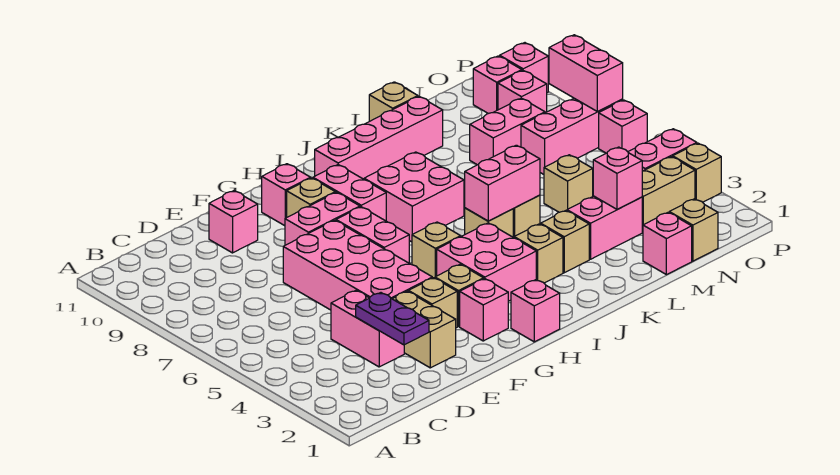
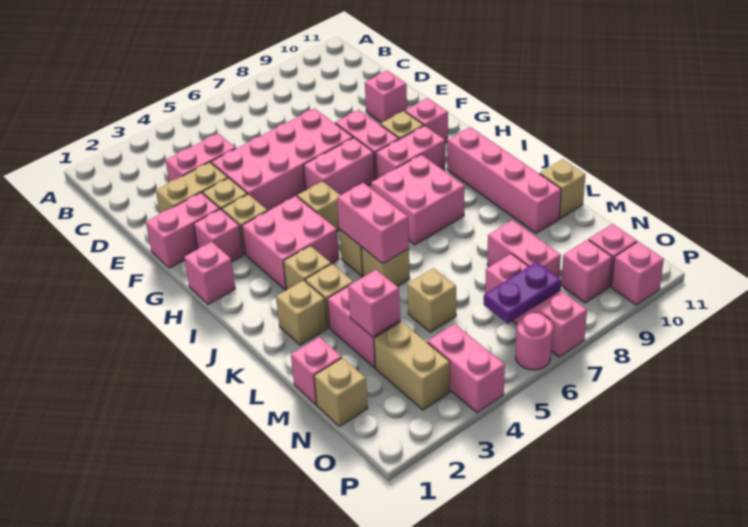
purple 1x2 plate [356,293,429,345] -> purple 1x2 plate moved to [484,262,561,324]
tan 1x1 brick [673,143,721,202] -> tan 1x1 brick moved to [276,280,327,345]
pink 1x1 brick [599,100,647,153] -> pink 1x1 round brick [516,313,553,370]
pink 1x2 brick [549,35,623,112] -> pink 1x2 brick moved to [146,193,220,268]

